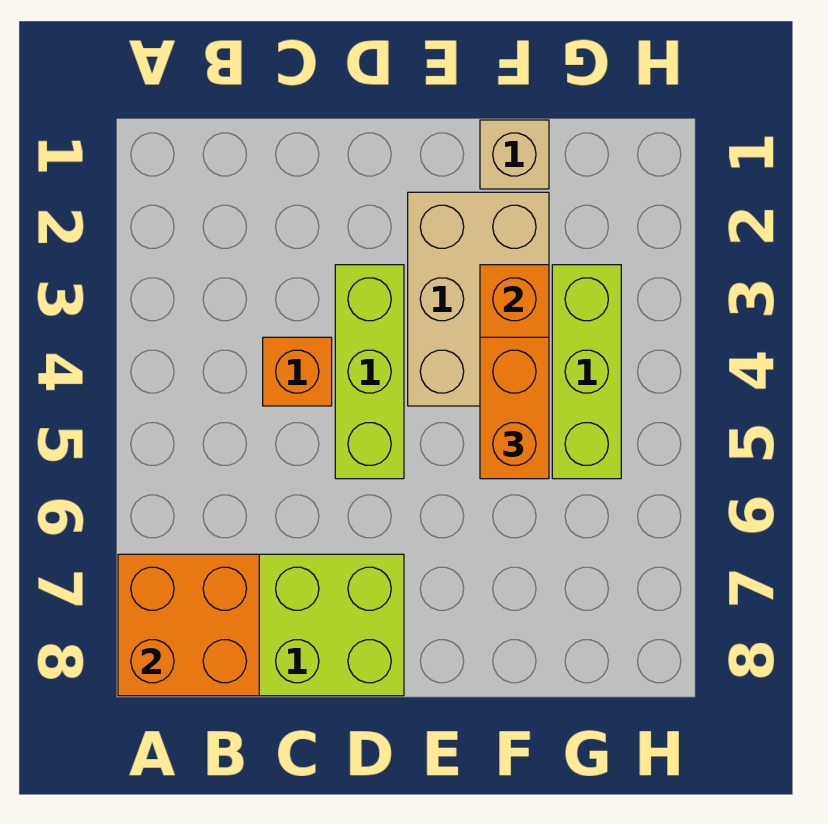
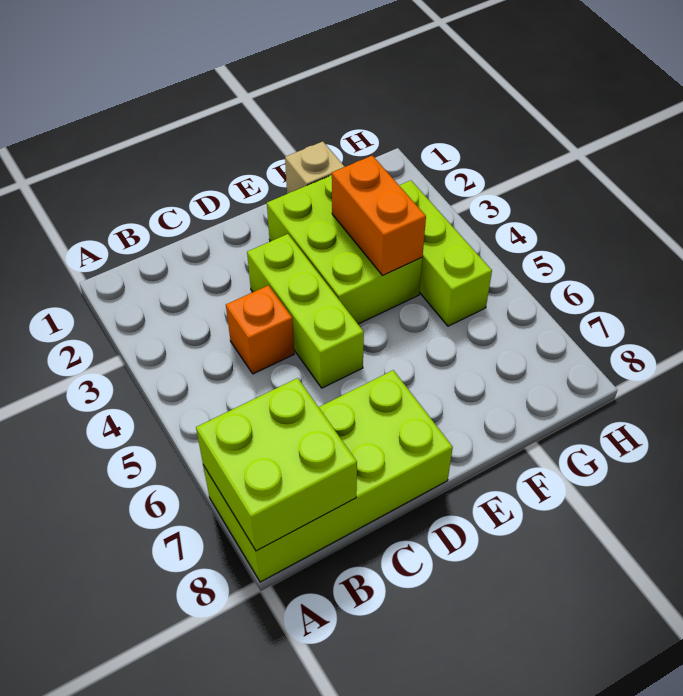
orange 2x2 brick [118,554,259,696] -> lime 2x2 brick [196,378,357,551]
tan 2x3 brick [408,192,549,406] -> lime 2x3 brick [267,175,422,324]
orange 1x2 brick [480,337,549,479] -> none

